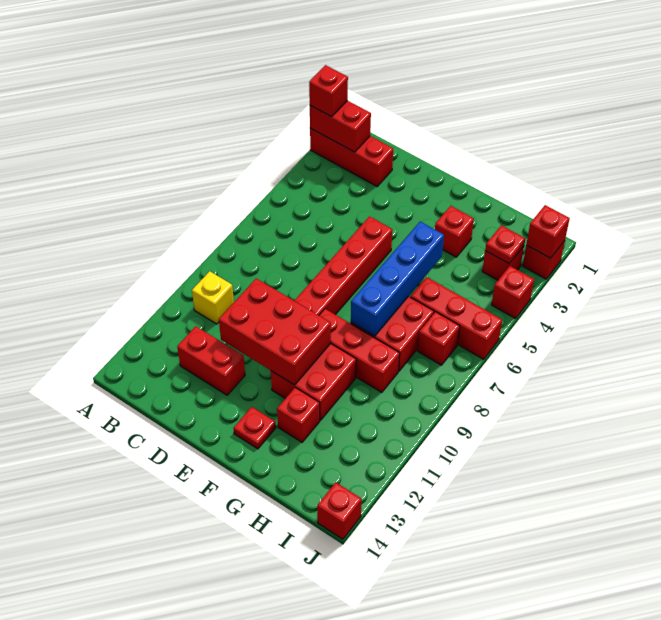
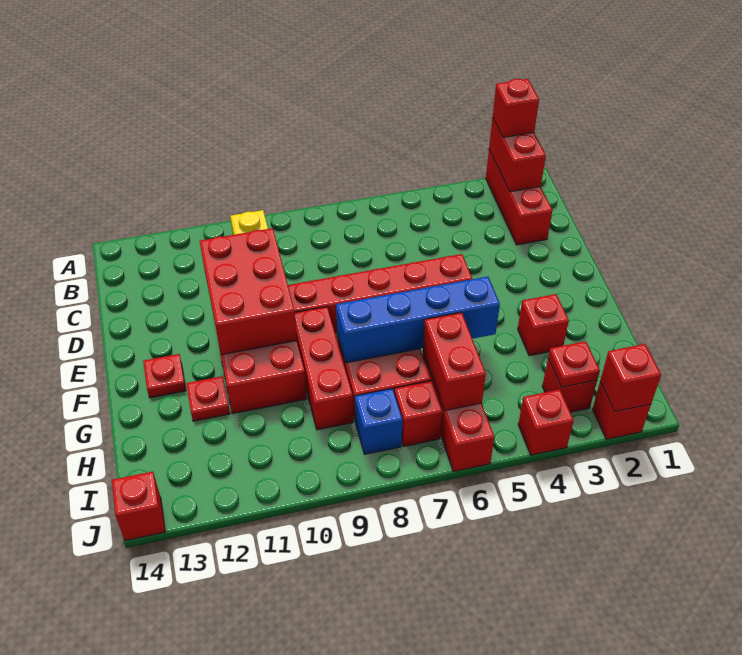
red 1x2 brick [177,326,245,395] -> red 1x2 brick moved to [423,312,486,411]
red 1x1 brick [277,387,320,442] -> red 1x1 plate [186,376,230,421]
none -> blue 1x1 brick [355,389,402,454]

